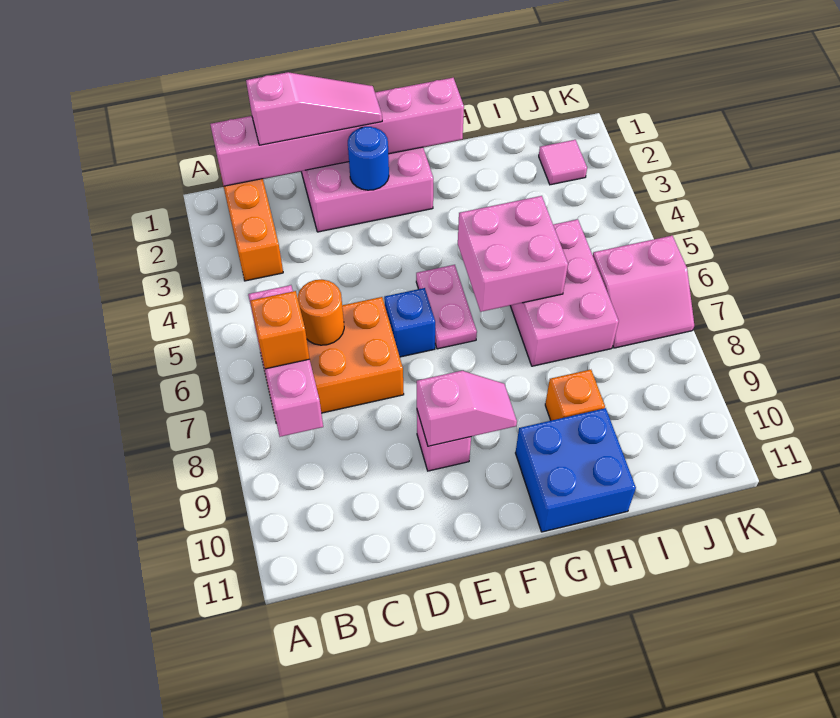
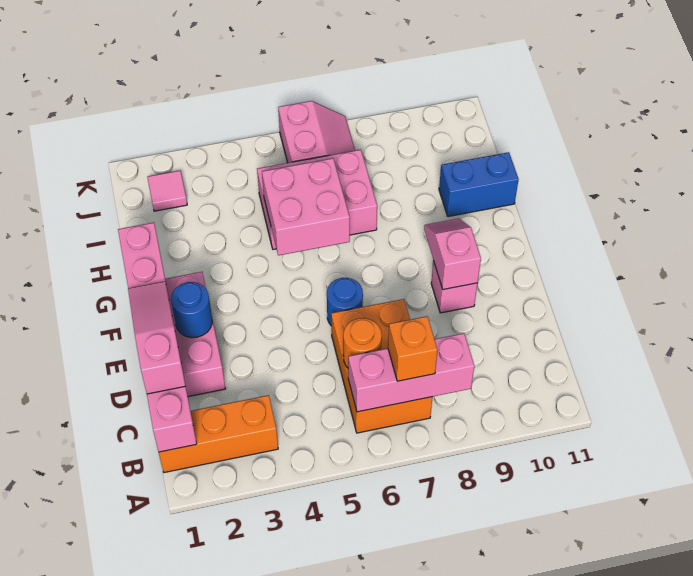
blue 1x1 brick [384,288,435,357] -> blue 1x1 round brick [327,278,363,326]
pink 1x2 plate [416,265,477,349] -> none
blue 2x2 brick [516,408,636,532] -> blue 1x2 brick [439,152,519,217]
orange 1x1 brick [545,370,605,421] -> none

